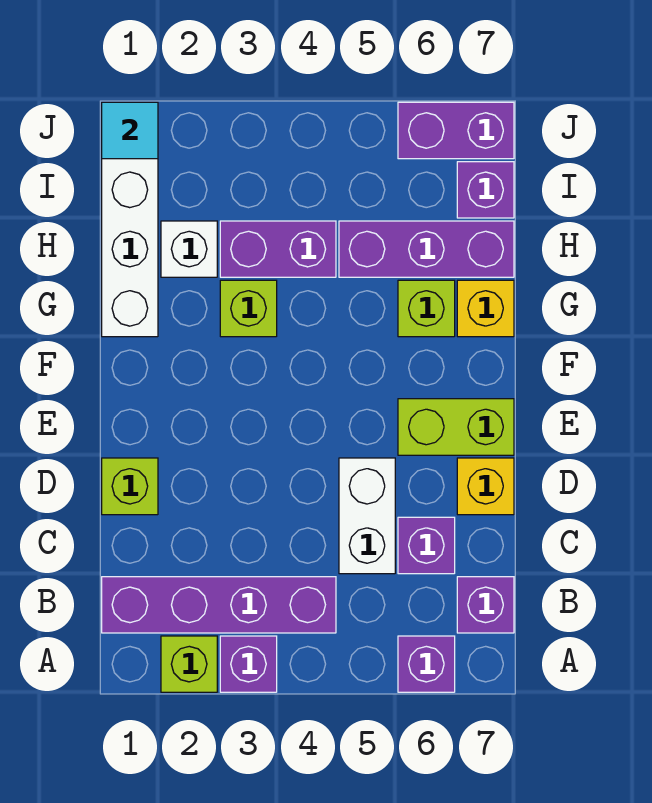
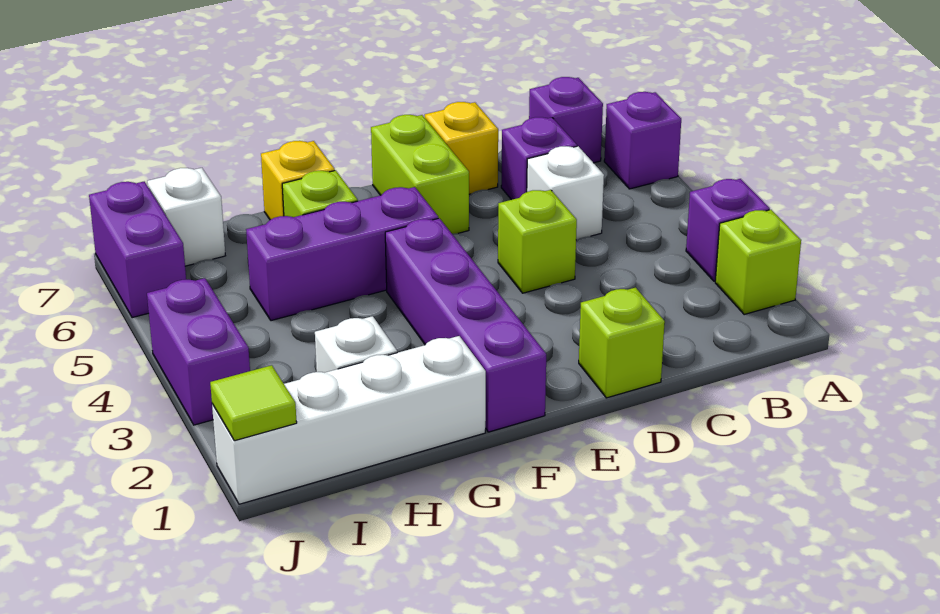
purple 1x4 brick [102,577,336,633] -> purple 1x4 brick moved to [385,218,546,432]
white 1x2 brick [339,458,395,574] -> white 1x1 brick [527,146,604,240]
lime 1x1 brick [220,280,277,337] -> lime 1x1 brick moved to [498,190,577,293]
purple 1x2 brick [220,221,336,277] -> purple 1x2 brick moved to [147,278,250,425]
purple 1x3 brick [339,221,514,277] -> purple 1x3 brick turned to [246,187,438,321]
purple 1x1 brick [457,162,514,218] -> white 1x1 brick [147,168,225,266]
cyan 1x1 tile [102,102,158,159] -> lime 1x1 tile [210,365,297,441]

